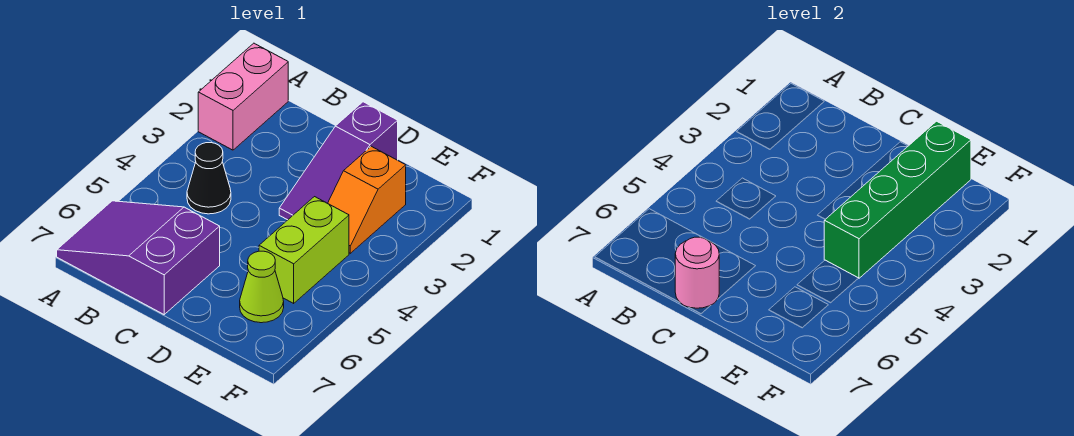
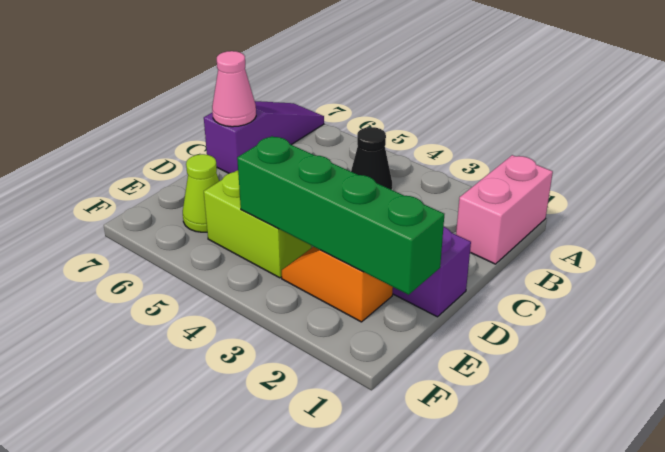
pink 1x2 brick [198,43,288,150] -> pink 1x2 brick turned to [456,155,553,264]
purple 2x3 slope [57,201,220,314] -> purple 1x3 slope [204,101,324,173]
pink 1x1 round brick [675,237,719,308] -> pink 1x1 cone [212,51,256,127]

